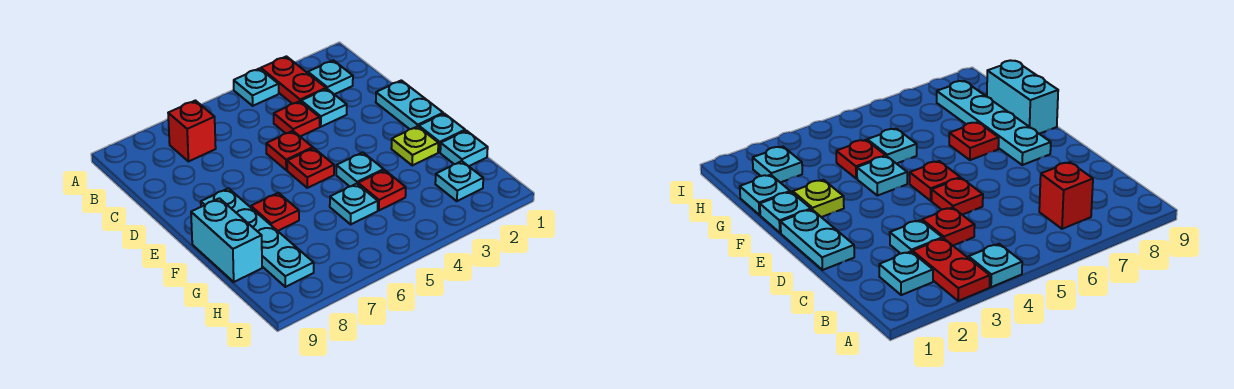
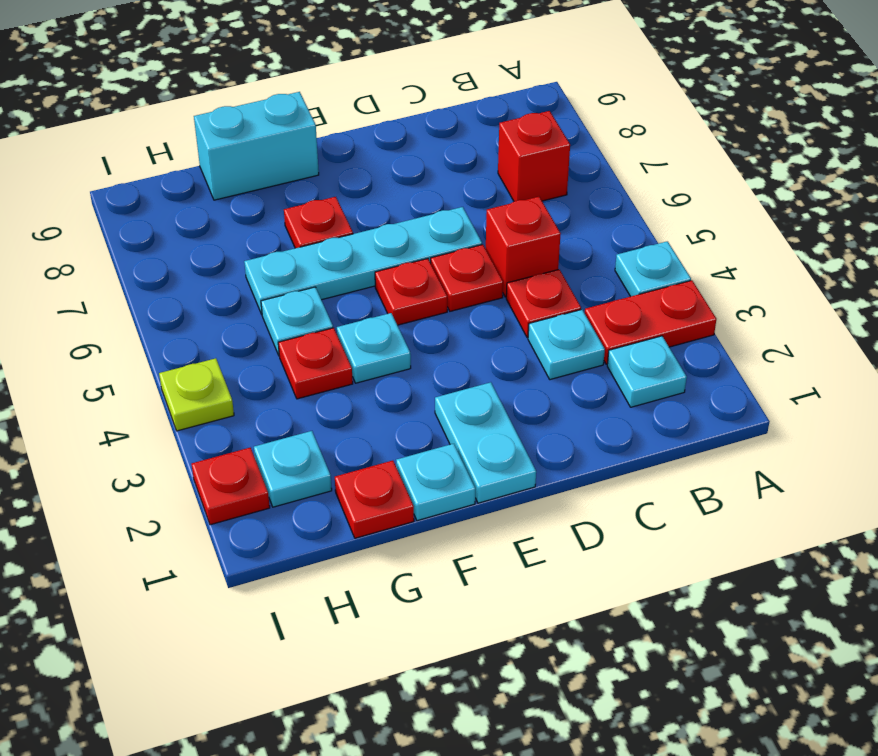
none -> red 1x1 brick [486,197,561,297]
cyan 1x2 plate [376,80,443,129] -> cyan 1x2 plate turned to [435,382,536,503]
cyan 1x4 plate [201,188,314,287] -> cyan 1x4 plate moved to [244,207,482,314]
lime 1x1 plate [391,126,438,165] -> lime 1x1 plate moved to [159,358,234,431]
cyan 1x1 plate [440,131,488,166] -> red 1x1 plate [335,461,414,538]
none -> red 1x1 plate [192,448,270,525]

